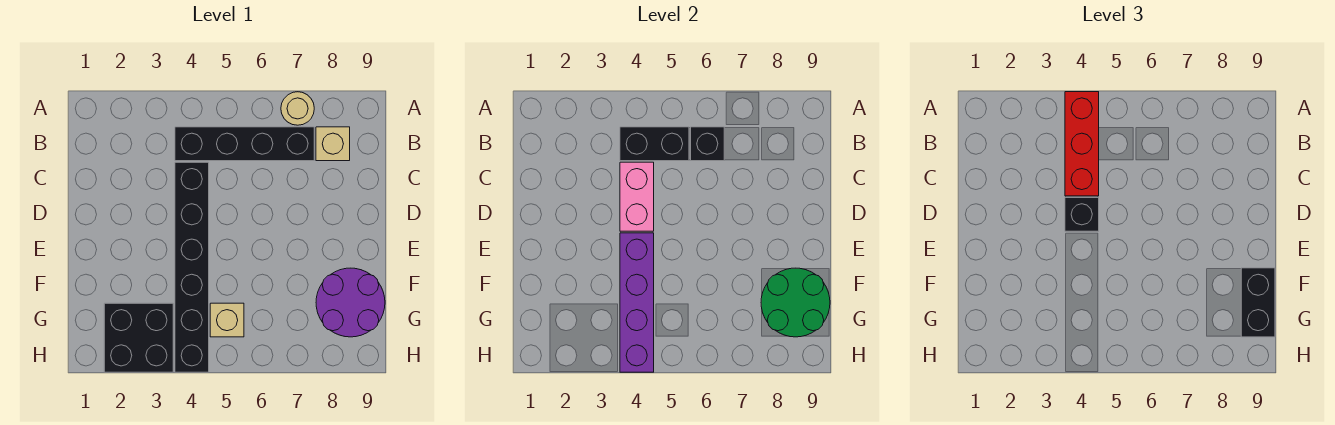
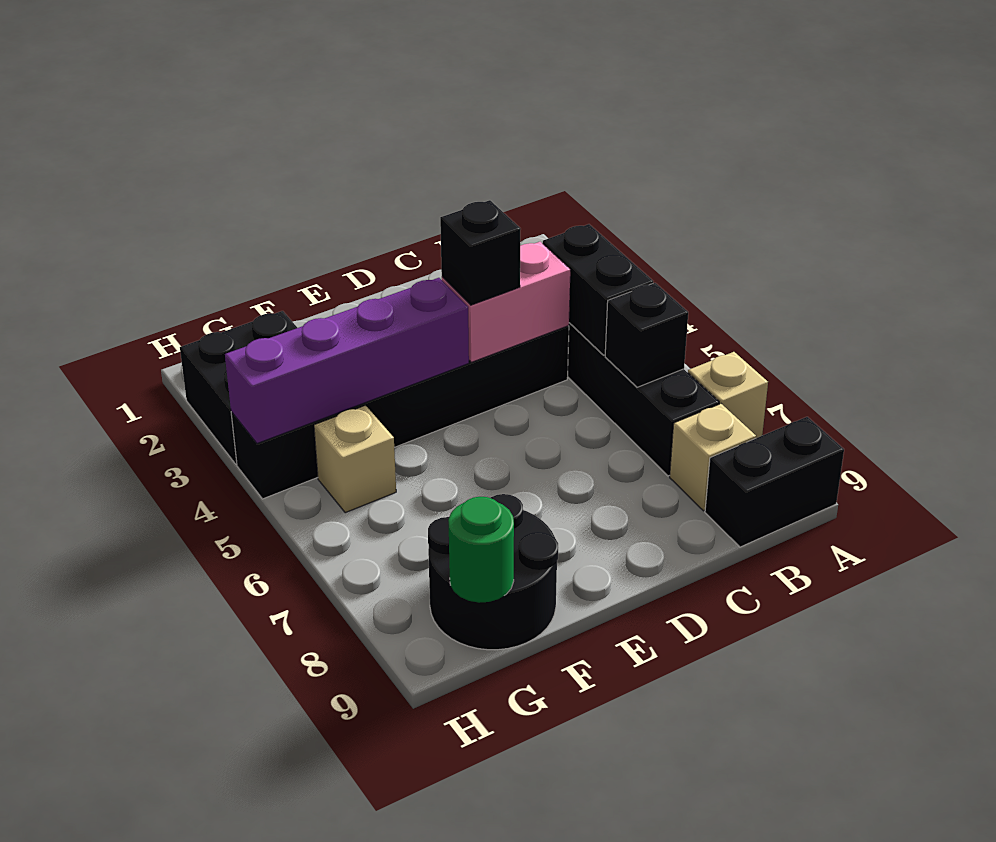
red 1x3 brick [1065,92,1099,196] -> none
tan 1x1 round brick [281,92,314,125] -> tan 1x1 brick [688,352,768,438]
purple 2x2 round brick [316,268,385,337] -> black 2x2 round brick [428,494,558,650]
green 2x2 round brick [761,268,830,337] -> green 1x1 round brick [448,497,514,603]
black 1x2 brick [1241,268,1275,337] -> black 1x2 brick moved to [705,417,844,547]

